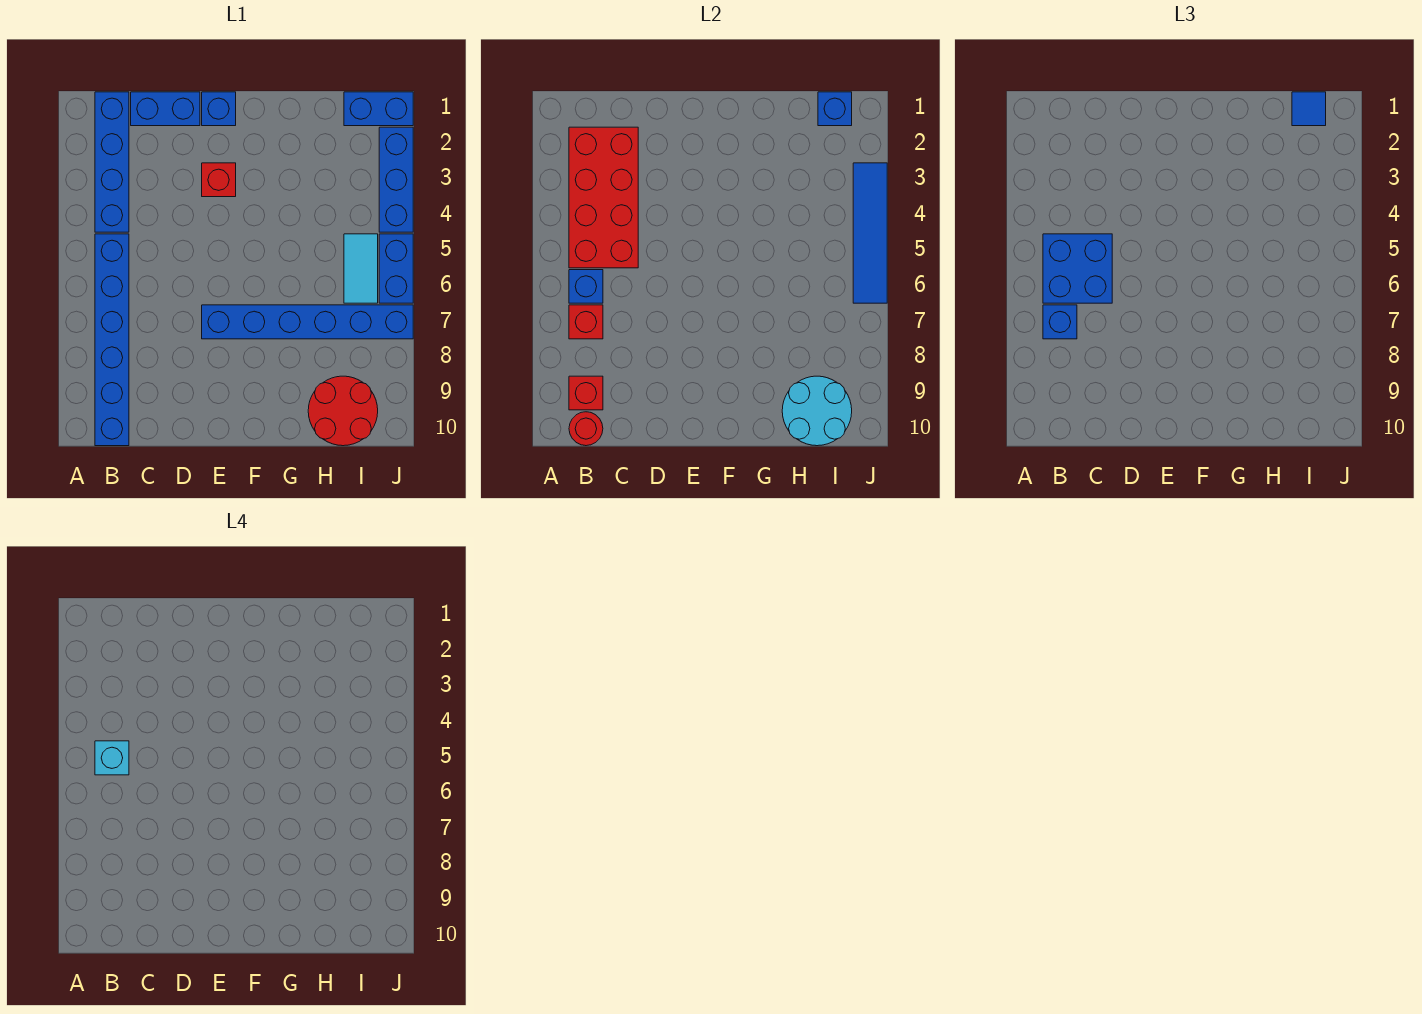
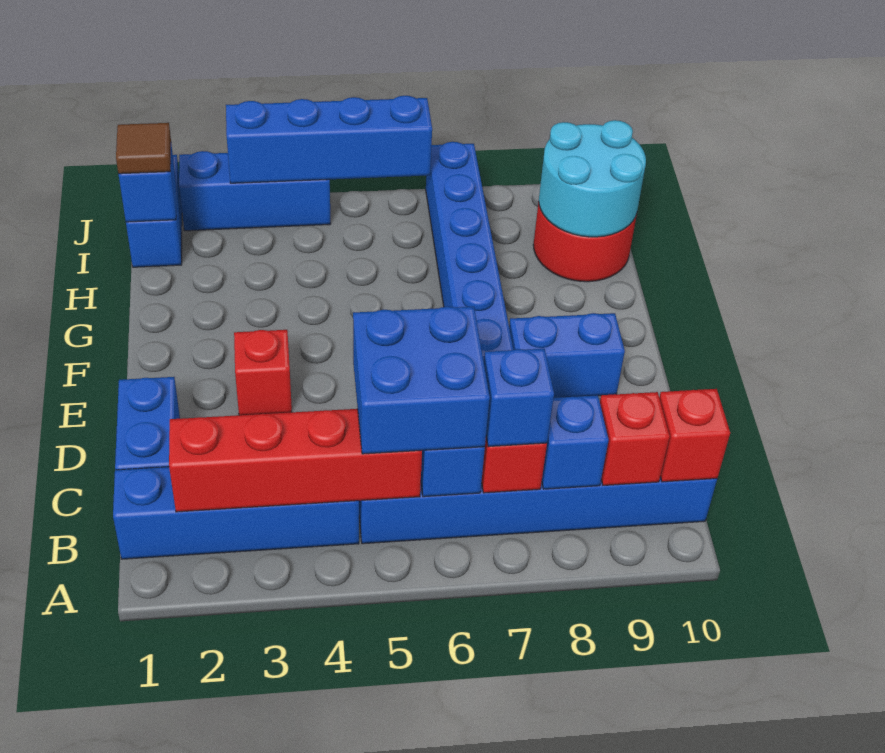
red 2x4 brick [569,127,638,268] -> red 1x4 brick [169,409,422,512]
cyan 1x1 brick [95,741,129,775] -> none
red 1x1 round brick [569,412,603,446] -> red 1x1 brick [659,389,730,482]
blue 1x1 brick [202,92,236,126] -> blue 1x1 brick moved to [542,395,609,489]
blue 1x1 tile [1292,92,1326,126] -> brown 1x1 tile [116,123,171,174]
cyan 1x2 tile [344,234,378,303] -> none
blue 1x4 tile [853,163,887,303] -> blue 1x4 brick [226,96,432,183]
blue 1x2 brick [379,234,413,303] -> blue 1x2 brick moved to [509,313,625,398]

